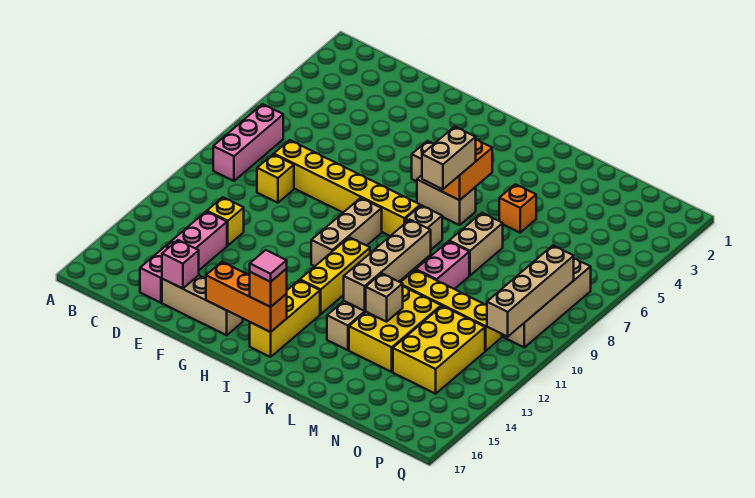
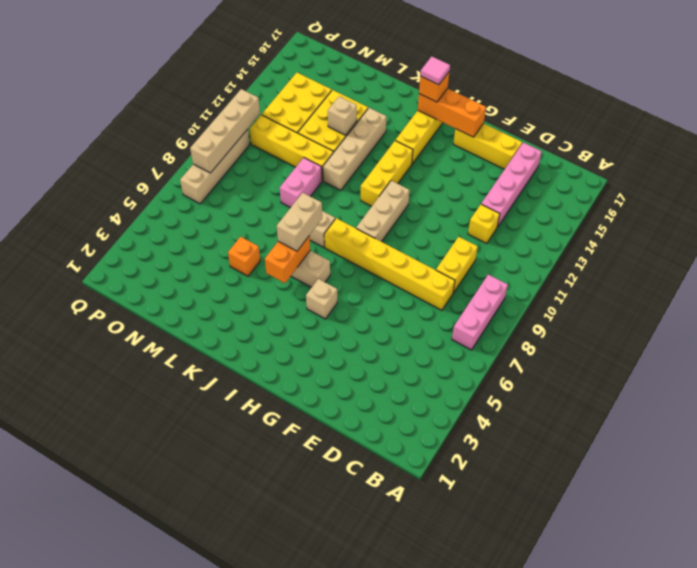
yellow 1x1 brick [257,154,294,203] -> yellow 1x2 brick [436,237,478,293]
tan 1x3 brick [162,275,243,335] -> yellow 1x3 brick [453,124,522,169]
pink 1x1 brick [162,240,199,289] -> none
tan 1x4 brick [344,220,431,311] -> none
tan 1x2 brick [449,213,503,275] -> none

